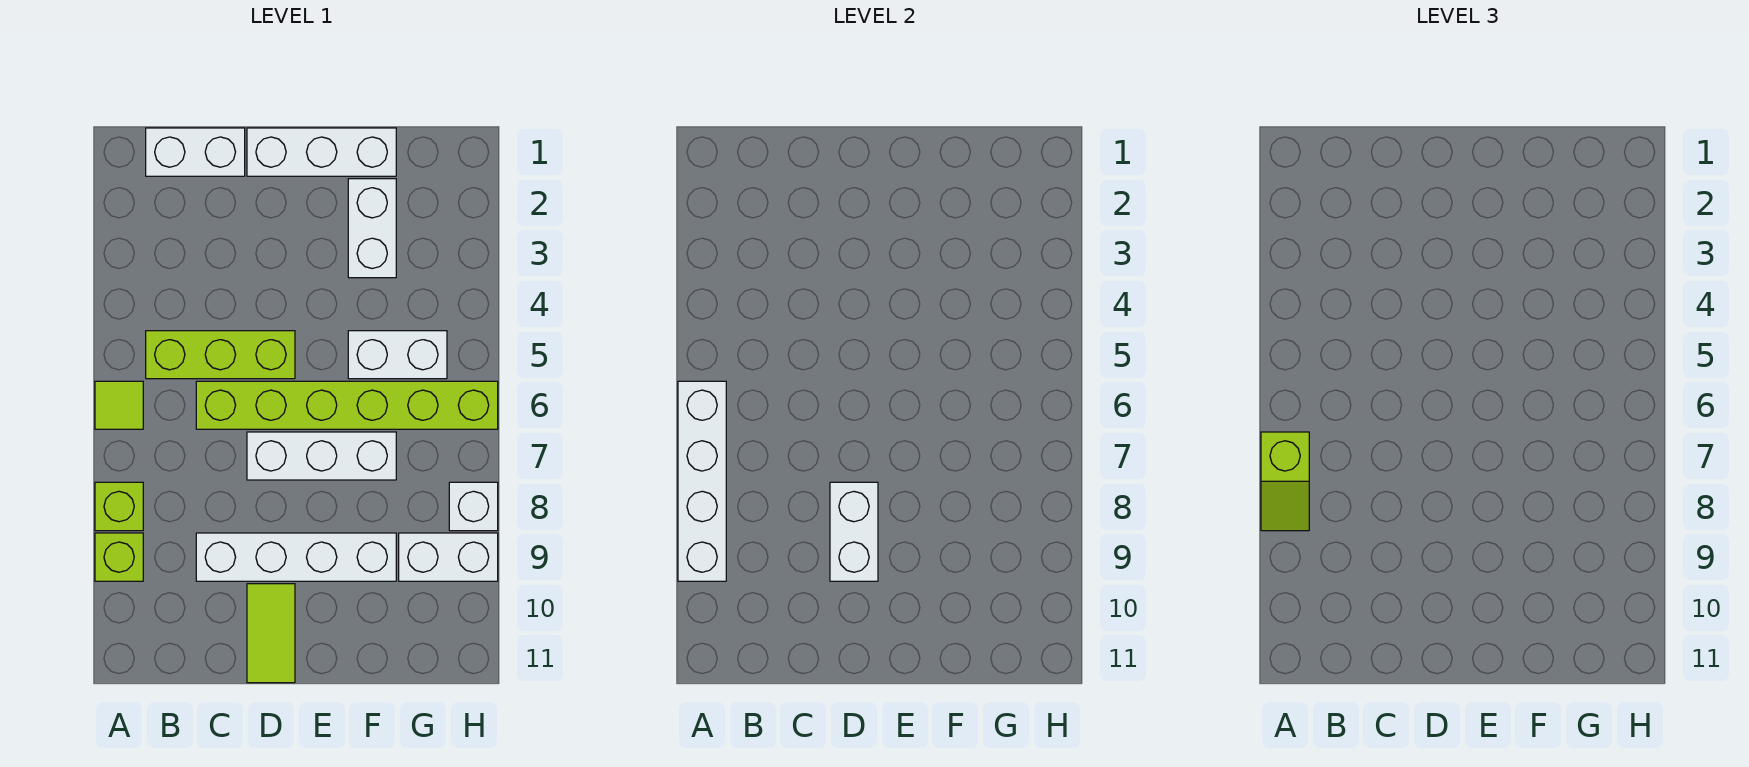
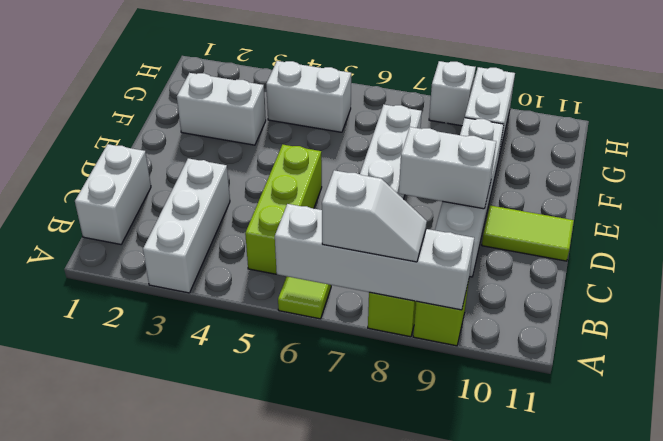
lime 1x2 slope [1261,432,1309,531] -> white 1x2 slope [322,170,427,262]
lime 1x6 brick [196,381,498,429] -> none
white 1x3 brick [247,128,396,176] -> white 1x3 brick moved to [143,158,230,293]
white 1x2 brick [348,331,447,379] -> white 1x2 brick turned to [266,61,351,132]

